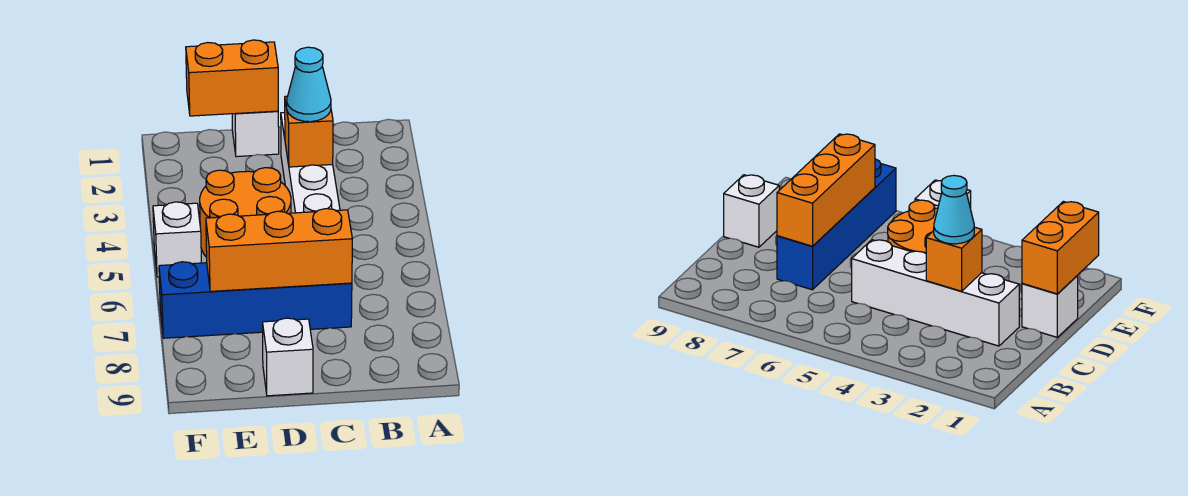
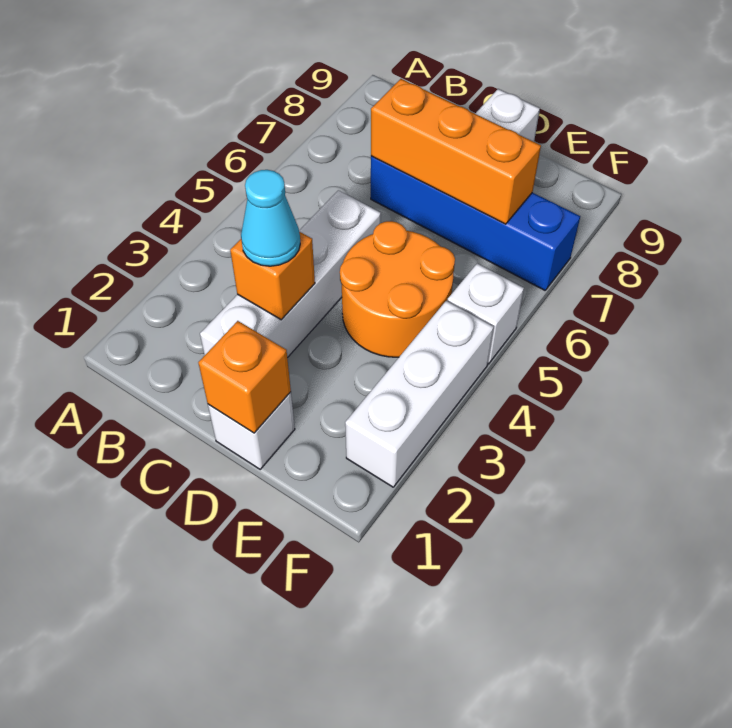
orange 1x2 brick [186,40,278,116] -> orange 1x1 brick [198,321,291,433]
none -> white 1x3 brick [345,301,494,487]

